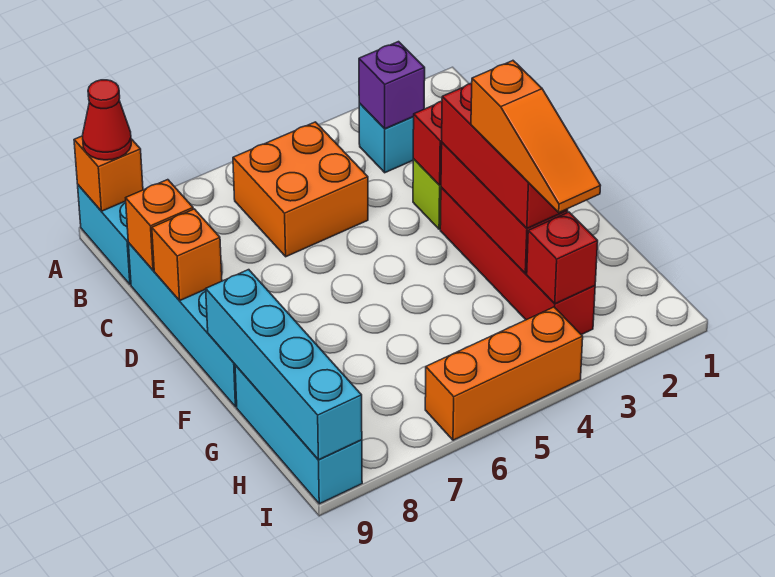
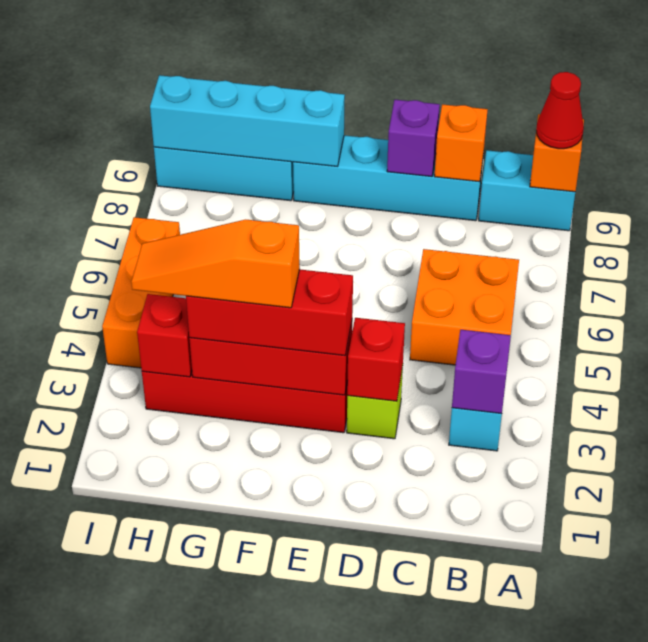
orange 1x1 brick [152,209,222,301] -> purple 1x1 brick [387,100,440,176]

